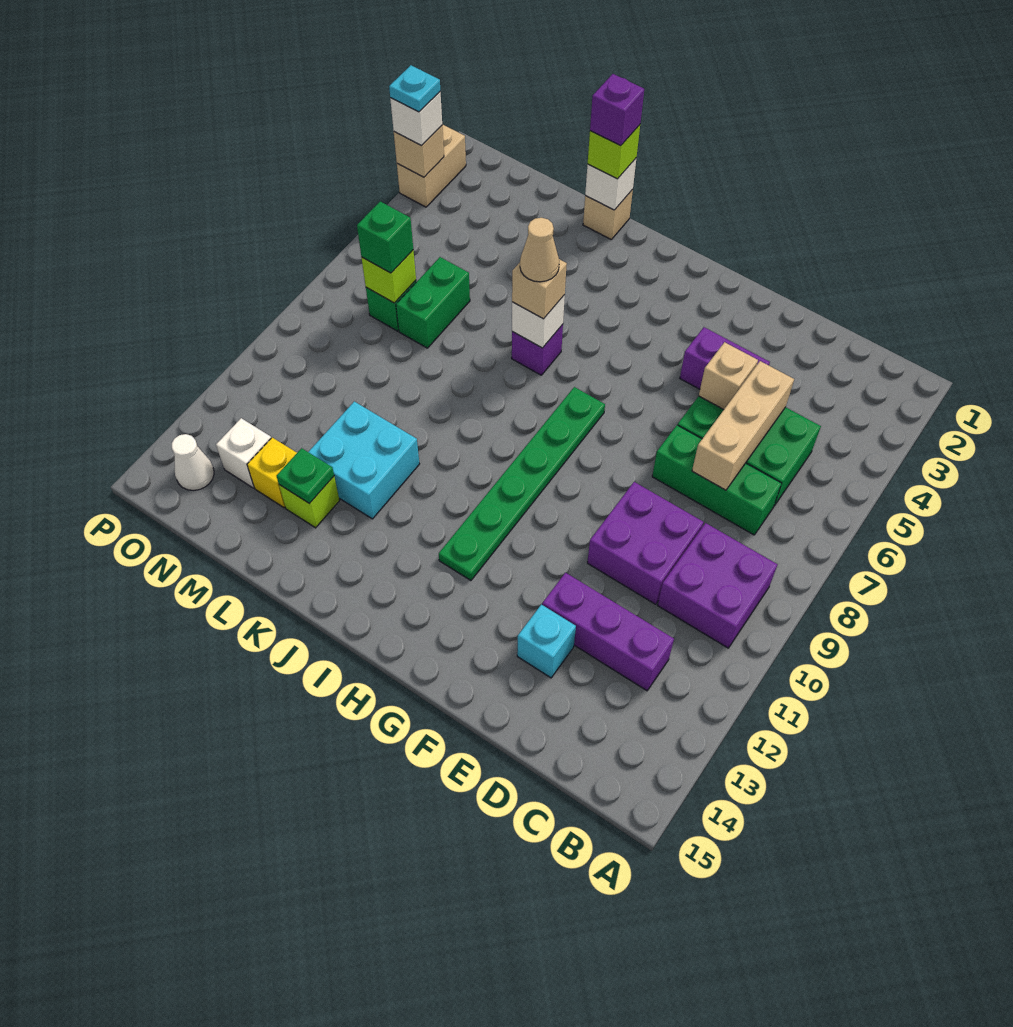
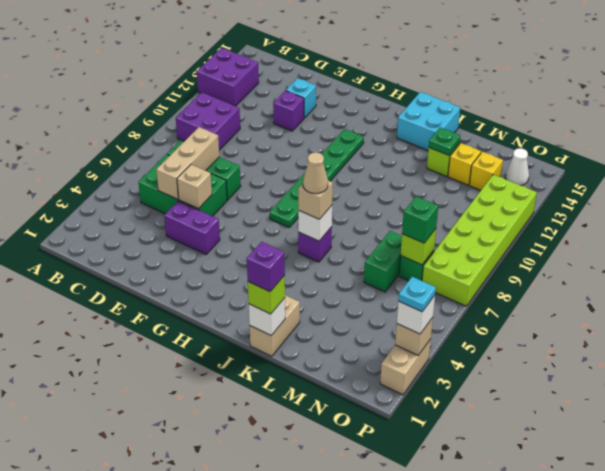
purple 1x3 brick [542,573,674,691] -> purple 1x1 brick [273,91,304,131]
purple 2x2 brick [587,482,704,604] -> purple 2x2 brick moved to [197,48,259,106]
tan 1x1 brick [583,190,633,239] -> tan 1x2 brick [250,295,300,356]
cyan 2x2 brick [309,401,419,519] -> cyan 2x2 brick moved to [397,92,460,150]
white 1x1 brick [216,418,271,488] -> yellow 1x1 brick [469,152,503,190]
none -> lime 2x6 brick [422,175,537,306]

